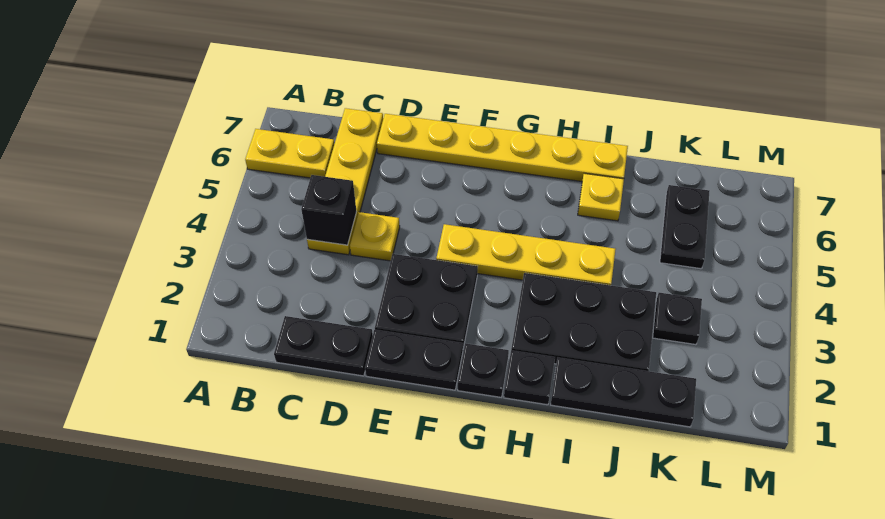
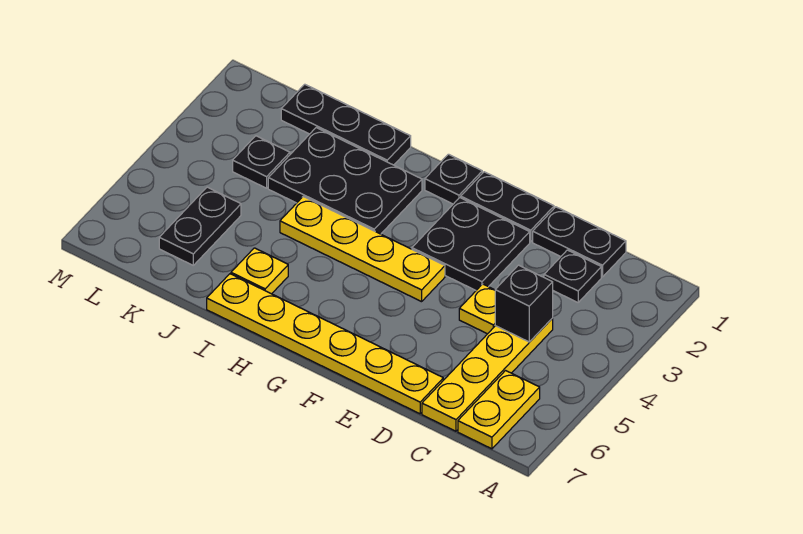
yellow 1x2 plate [245,129,334,178] -> yellow 1x2 plate turned to [458,371,540,449]
black 1x1 plate [504,350,555,405] -> black 1x1 plate moved to [544,250,601,302]

